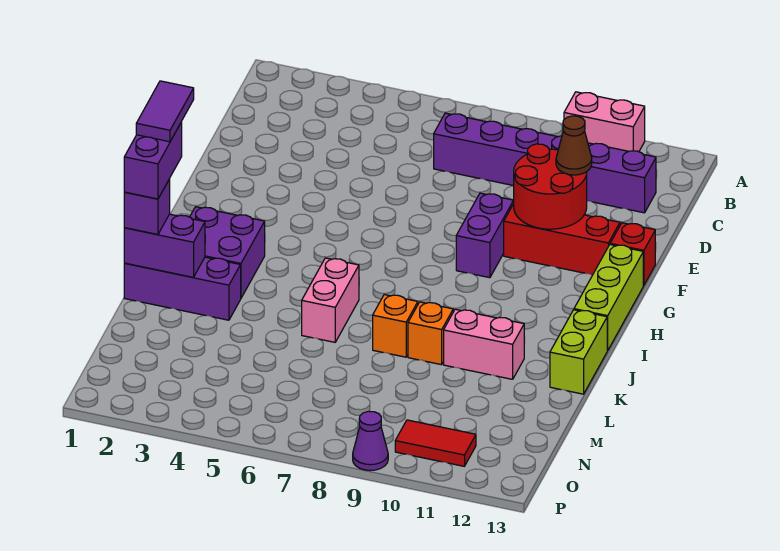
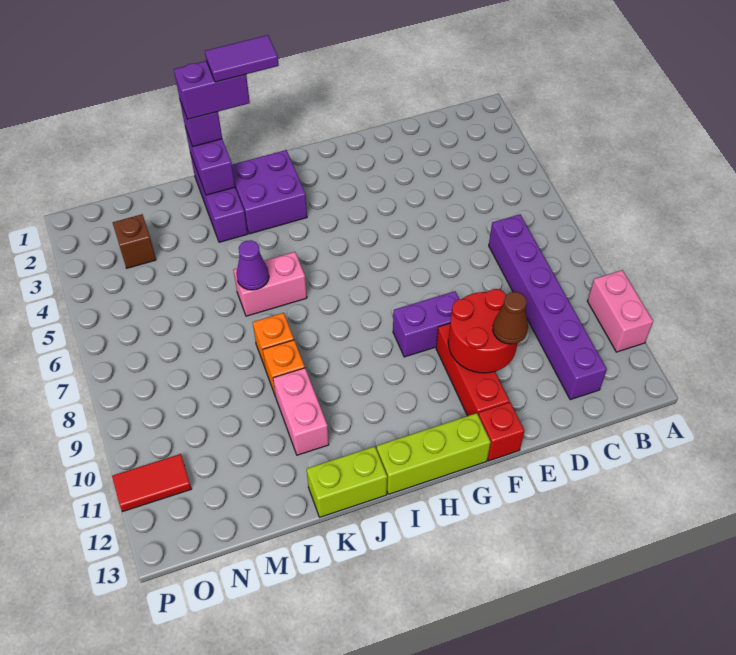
none -> brown 1x1 brick [113,214,156,268]
red 1x2 tile [395,420,476,466] -> red 1x2 tile turned to [112,454,191,512]
purple 1x1 cone [353,411,388,471] -> purple 1x1 cone moved to [236,240,269,290]

